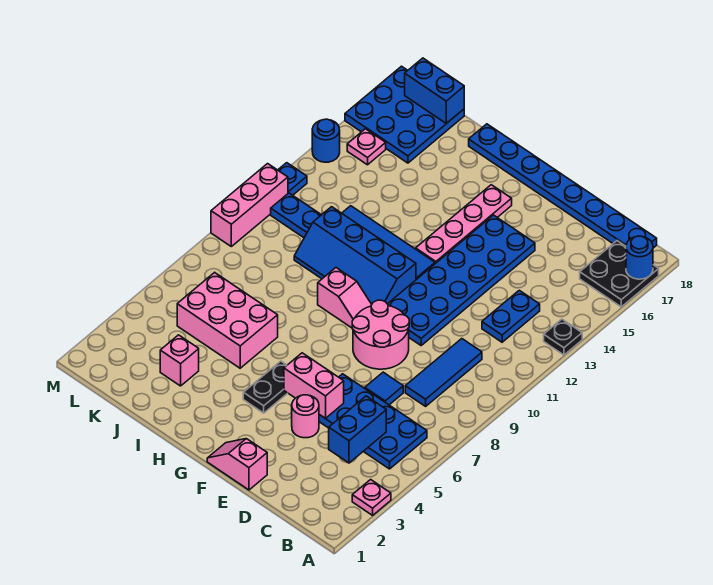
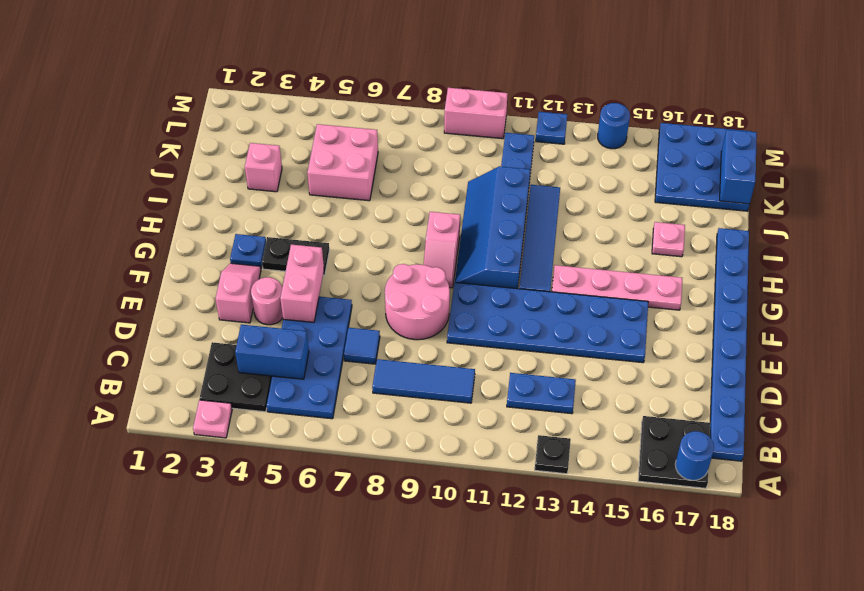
none -> black 2x2 plate [200,342,272,412]
pink 1x2 slope [207,439,267,490] -> pink 1x2 slope moved to [215,263,261,323]
none -> blue 1x1 plate [230,234,266,268]
pink 2x3 brick [177,272,278,368] -> pink 2x2 brick [307,124,378,201]
pink 1x1 plate [347,129,386,165] -> pink 1x1 plate moved to [652,222,685,257]
pink 1x3 brick [211,164,288,246] -> pink 1x2 brick [444,88,508,139]

